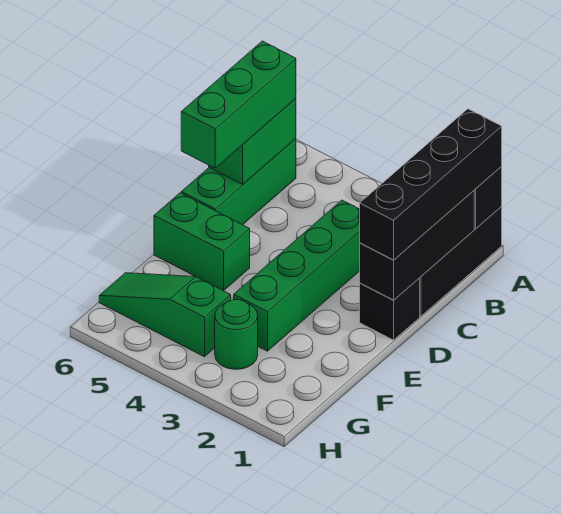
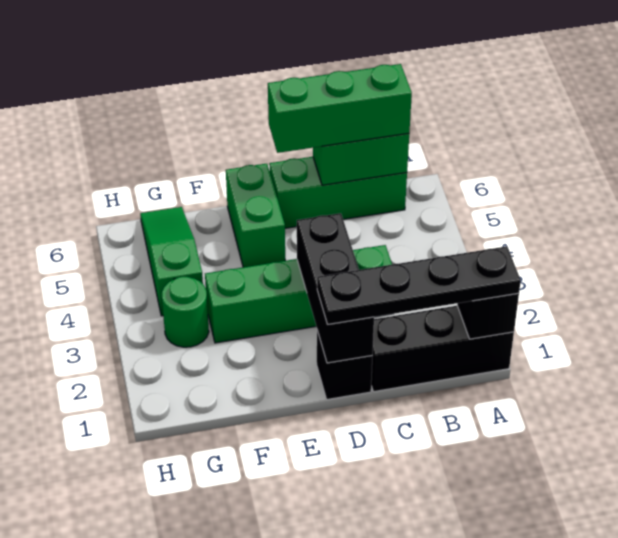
black 1x4 brick [360,109,502,260] -> black 1x4 plate [317,246,521,325]
black 1x3 brick [360,191,474,300] -> black 1x3 brick turned to [297,213,374,363]

